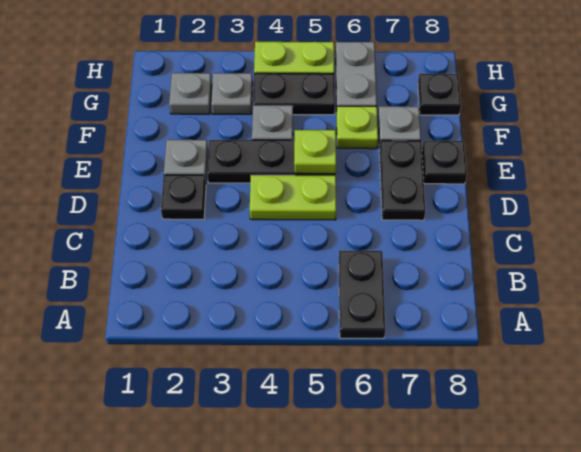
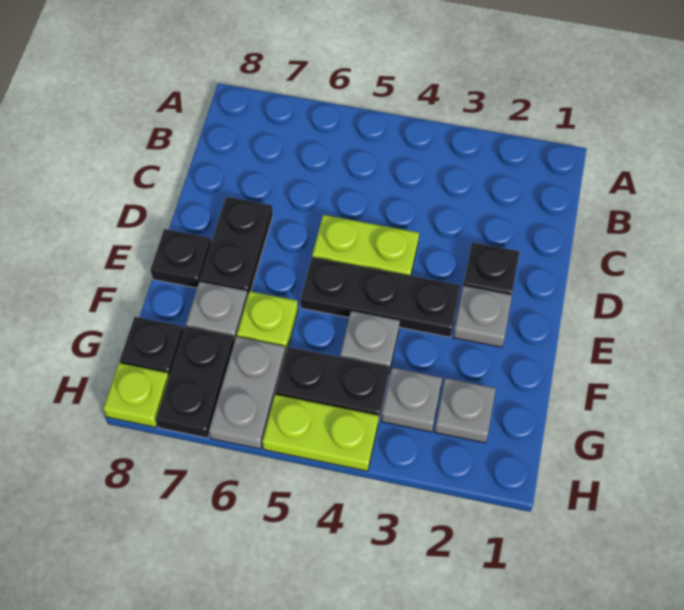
black 1x2 plate [339,251,385,338] -> black 1x2 plate moved to [156,327,235,438]
lime 1x1 plate [294,130,336,174] -> lime 1x1 plate moved to [103,363,169,427]

